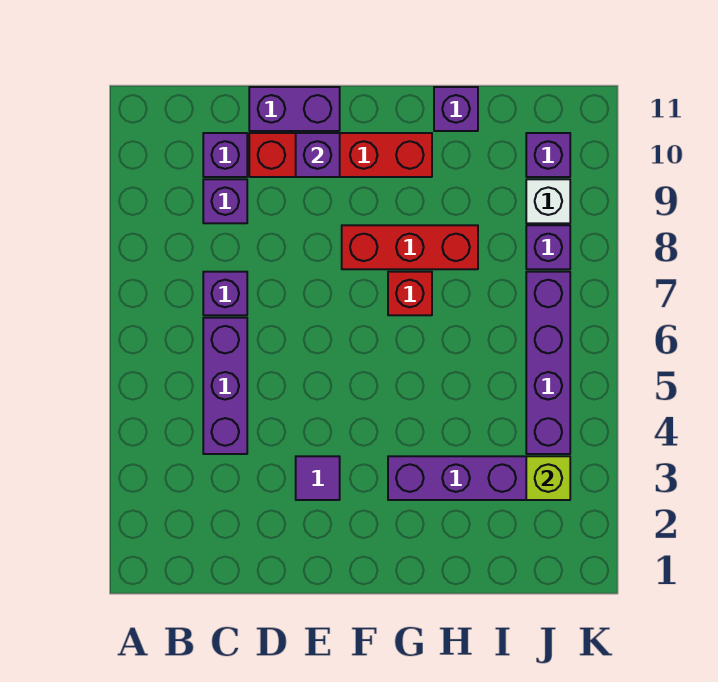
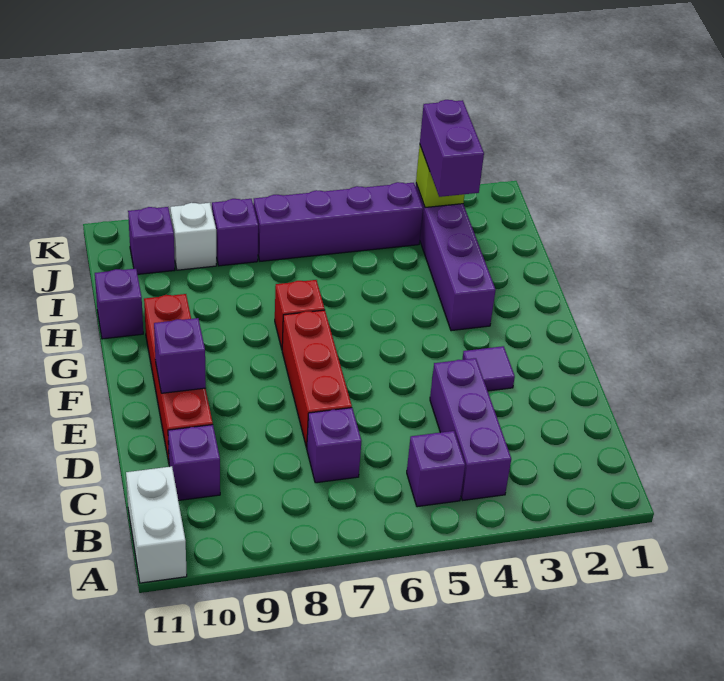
none -> white 1x2 brick [126,466,187,583]
purple 1x3 brick [203,318,247,454] -> purple 1x3 brick turned to [430,358,511,501]
purple 1x1 brick [203,179,247,223] -> purple 1x1 brick moved to [407,431,465,507]
purple 1x2 brick [249,87,340,131] -> purple 1x2 brick moved to [420,100,484,197]
red 1x3 brick [342,225,478,269] -> red 1x3 brick moved to [282,310,352,448]

